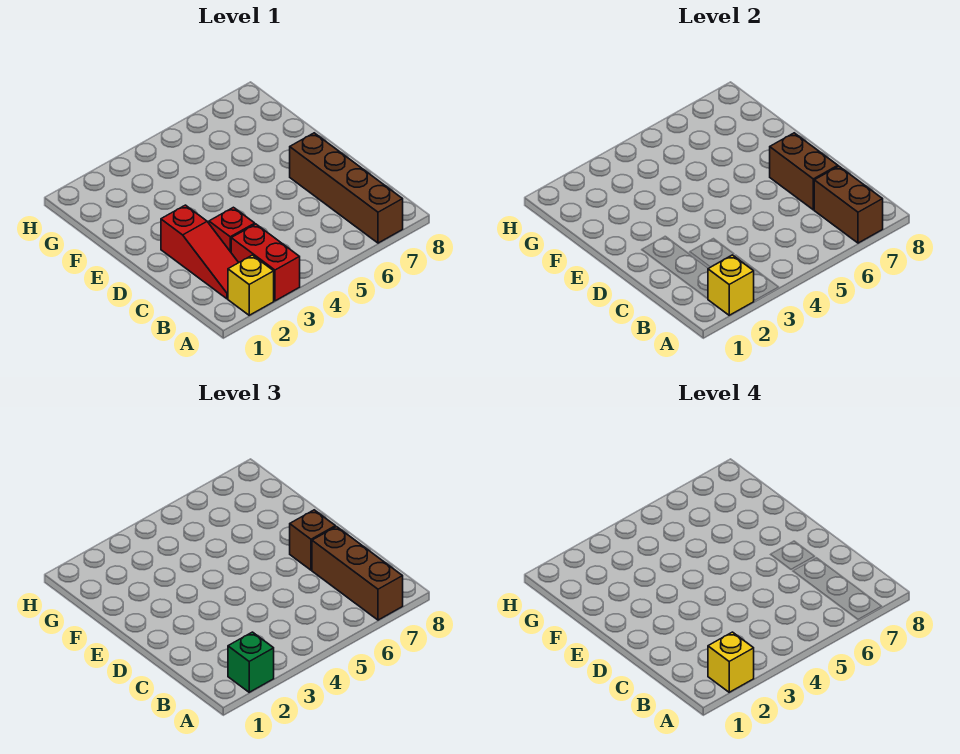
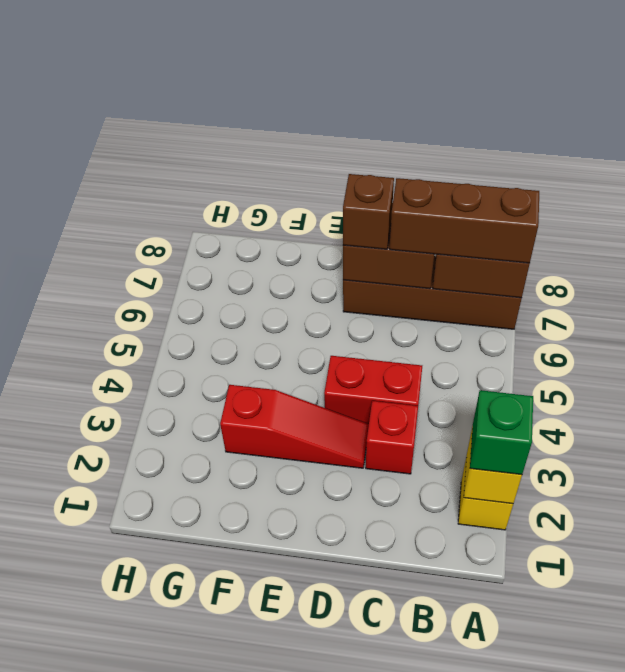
yellow 1x1 brick [708,632,754,692] -> none
red 1x2 brick [231,224,300,301] -> red 1x2 brick moved to [324,356,422,424]
red 1x3 slope [161,205,239,299] -> red 1x3 slope moved to [220,385,369,468]

